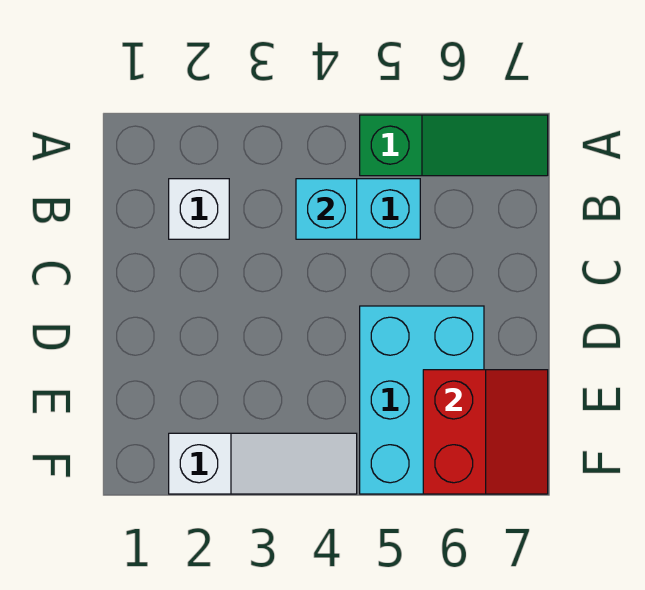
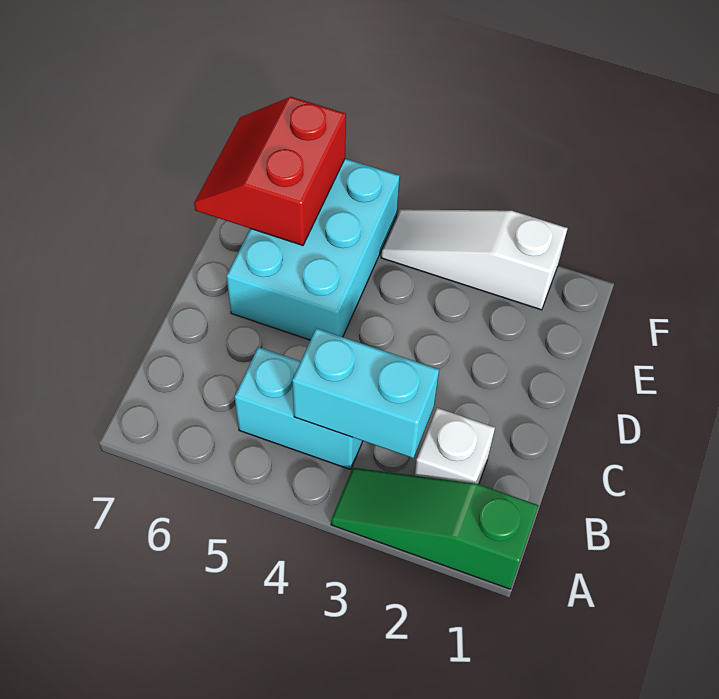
green 1x3 slope [360,115,548,176] -> green 1x3 slope moved to [331,468,538,589]
cyan 1x1 brick [296,179,357,239] -> cyan 1x2 brick [292,328,439,458]

